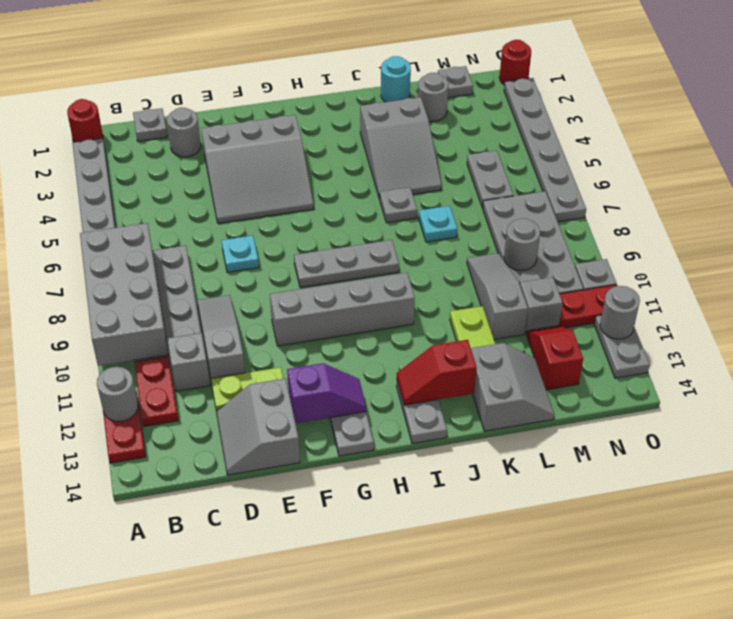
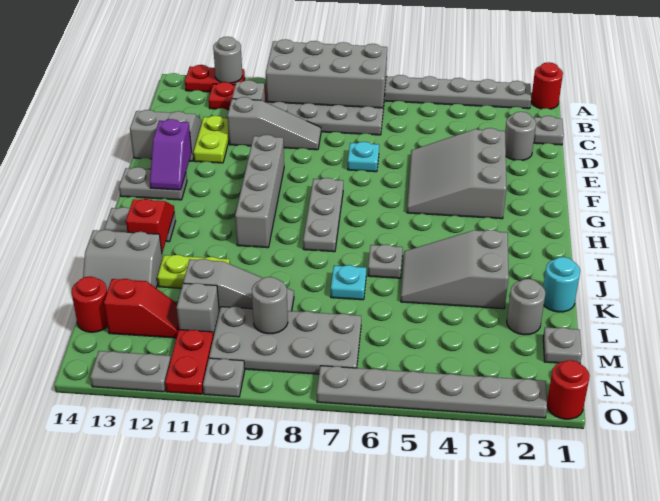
grey 1x2 plate [467,151,513,208] -> none
none -> red 1x1 round brick [72,276,108,332]
grey 1x1 round brick [600,286,640,339] -> none

